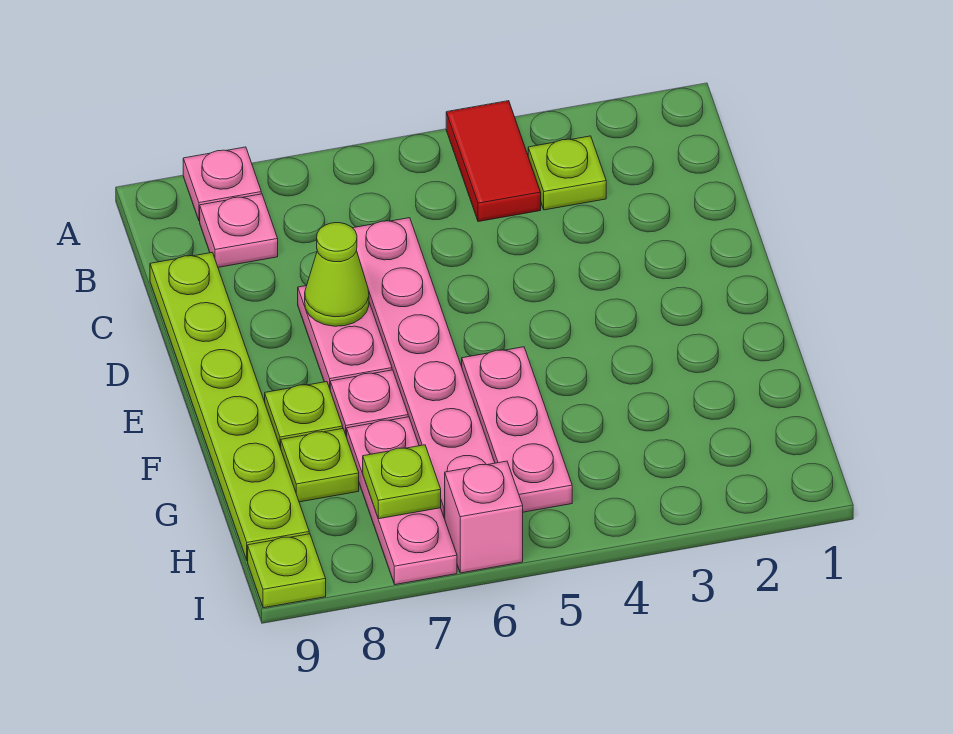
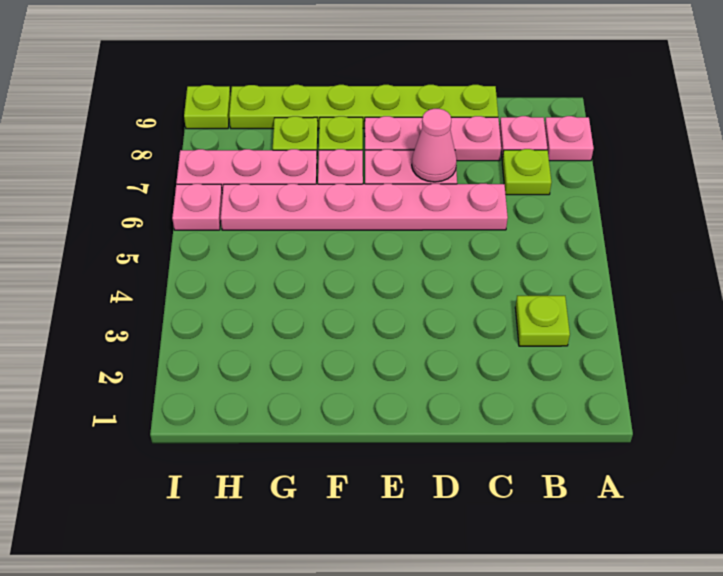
red 1x2 tile [446,101,541,222] -> none
lime 1x1 cone [305,223,369,326] -> pink 1x1 cone [412,109,457,182]
pink 1x3 plate [462,347,572,512] -> pink 1x3 plate moved to [365,116,501,161]
lime 1x1 plate [363,445,441,519] -> lime 1x1 plate moved to [502,149,551,195]
pink 1x1 brick [445,461,523,573] -> pink 1x1 plate [172,184,222,230]

